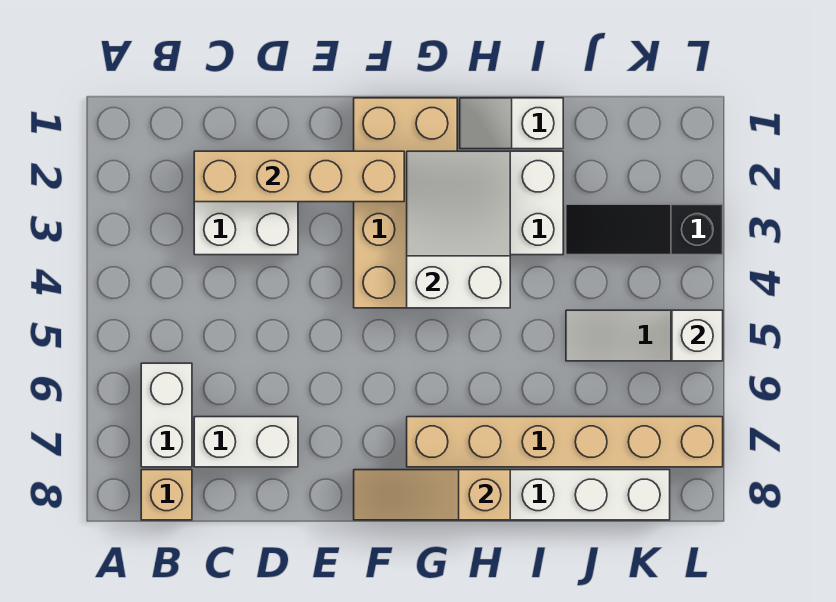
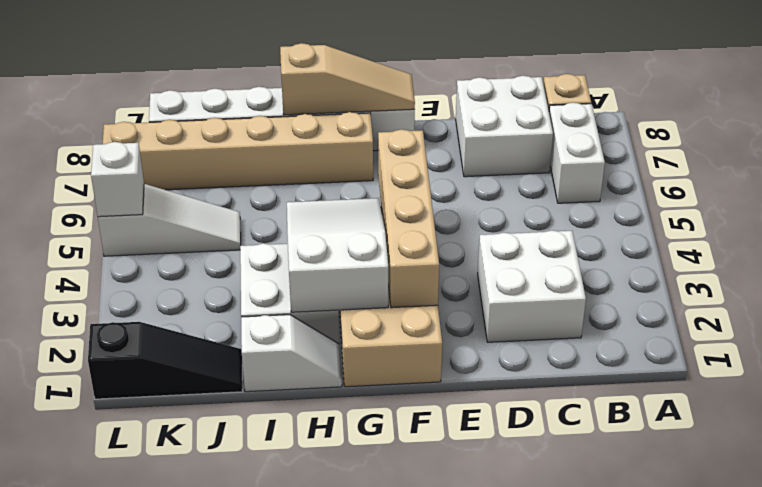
tan 1x4 brick [194,151,404,202] -> tan 1x4 brick turned to [378,129,439,308]
white 1x2 brick [194,417,298,467] -> white 2x2 brick [456,76,553,177]
white 2x3 slope [407,151,510,308] -> white 2x3 slope turned to [287,198,388,312]
black 1x3 slope [566,204,723,255] -> black 1x3 slope moved to [88,322,242,399]

